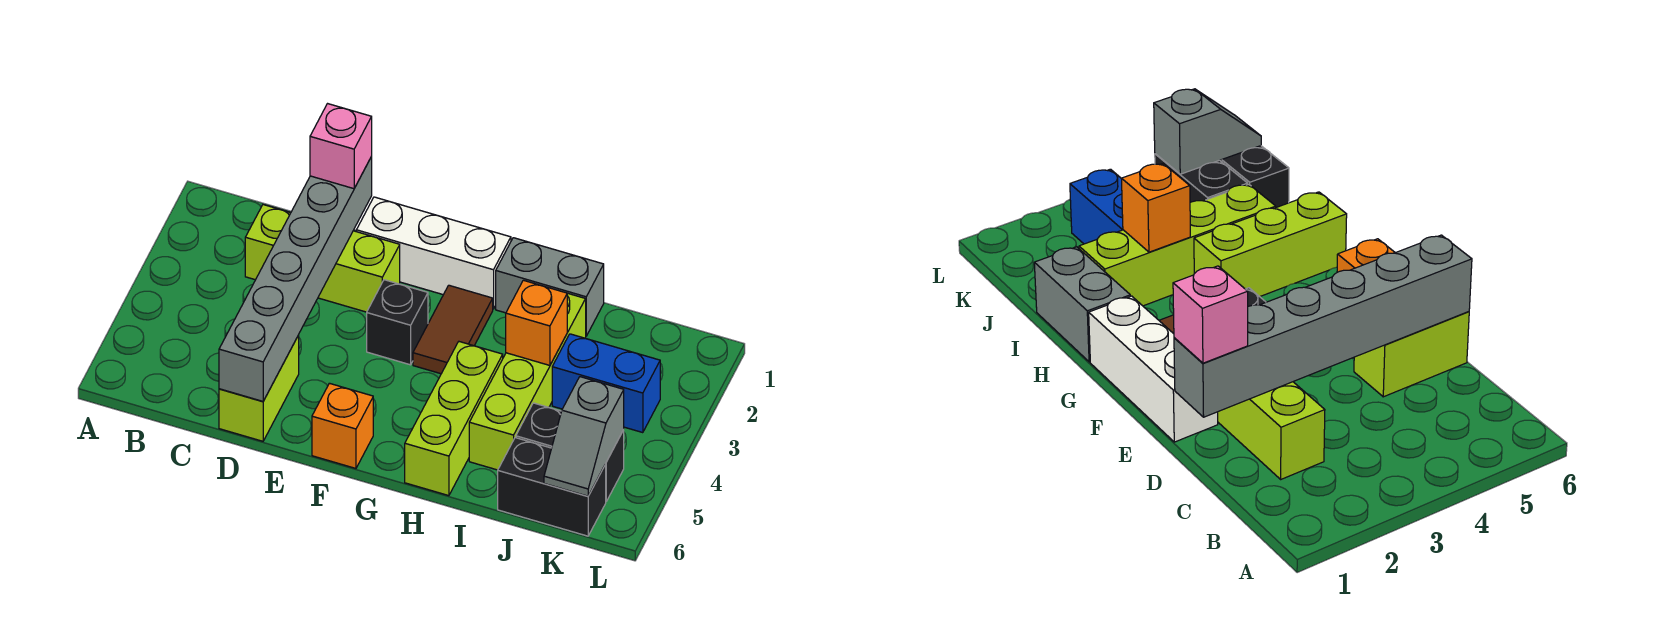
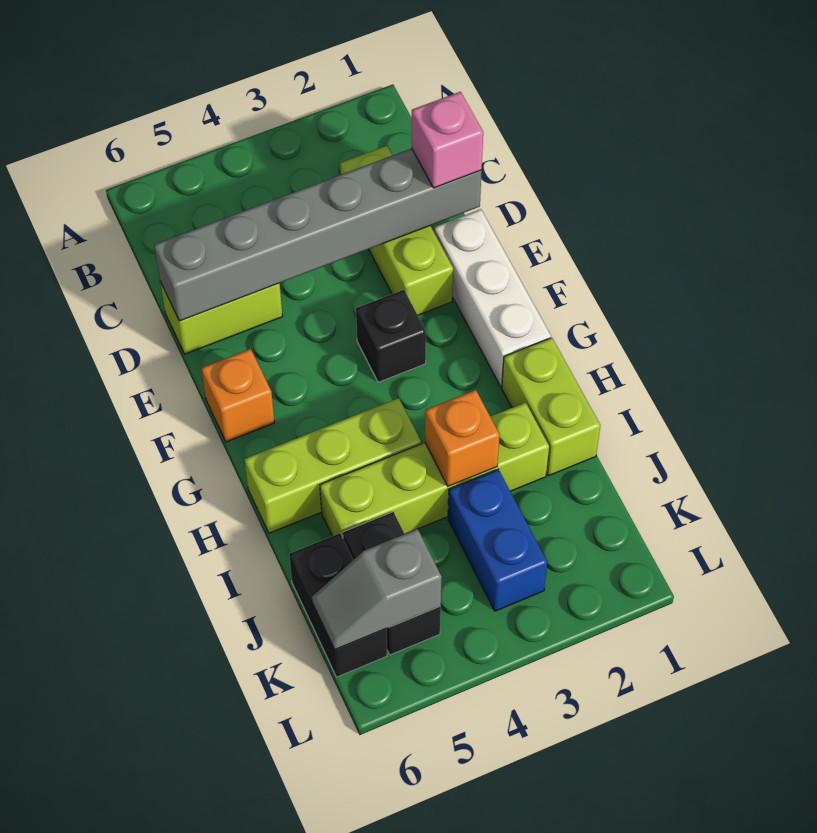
brown 1x2 tile [413,285,493,374] -> none
grey 1x2 brick [496,238,604,336] -> lime 1x2 brick [502,338,600,476]

